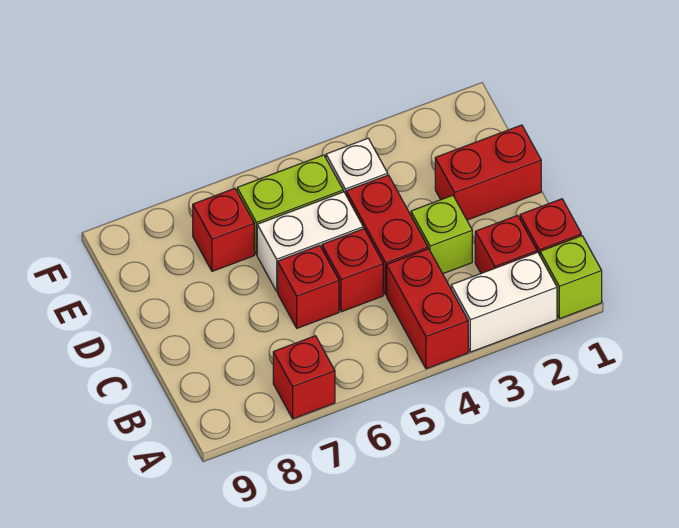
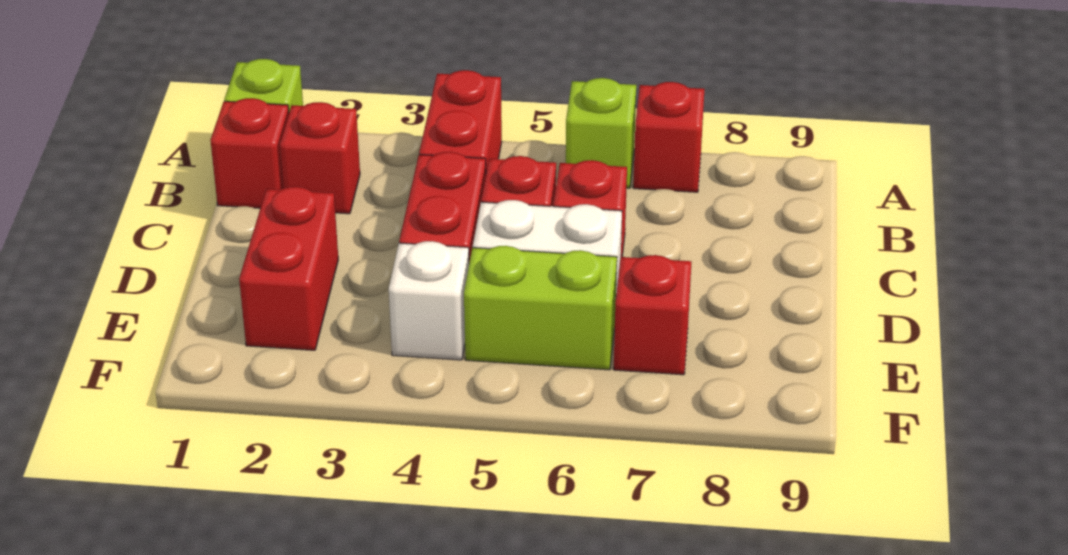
white 1x2 brick [451,252,557,352] -> none
lime 1x1 brick [411,195,472,274] -> lime 1x1 brick moved to [566,78,636,188]
red 1x2 brick [435,125,541,220] -> red 1x2 brick turned to [239,187,338,350]

